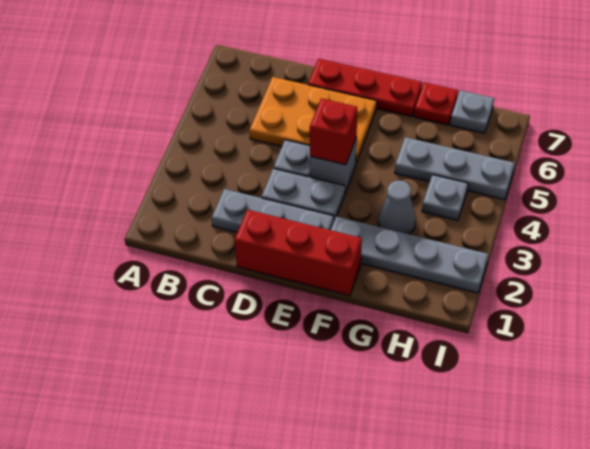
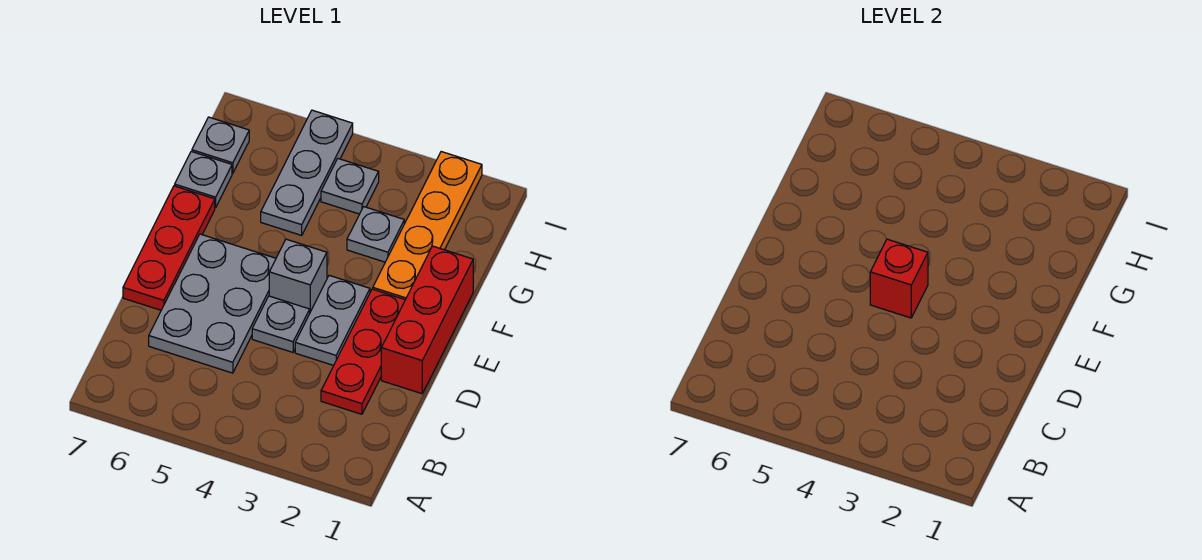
grey 1x3 plate [212,189,334,232] -> red 1x3 plate [321,289,405,414]
orange 2x3 plate [250,77,377,163] -> grey 2x3 plate [149,234,276,373]
grey 1x4 plate [331,216,488,293] -> orange 1x4 plate [373,152,482,300]
grey 1x1 cone [378,181,416,234] -> grey 1x1 plate [347,207,404,262]
red 1x1 plate [414,82,458,125] -> grey 1x1 plate [175,152,232,208]

